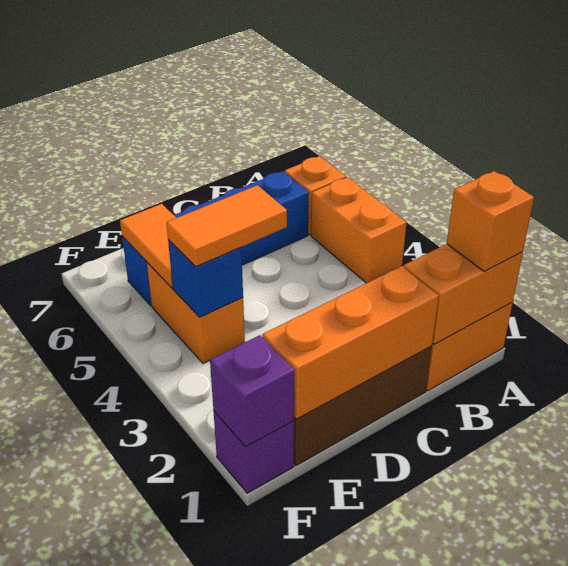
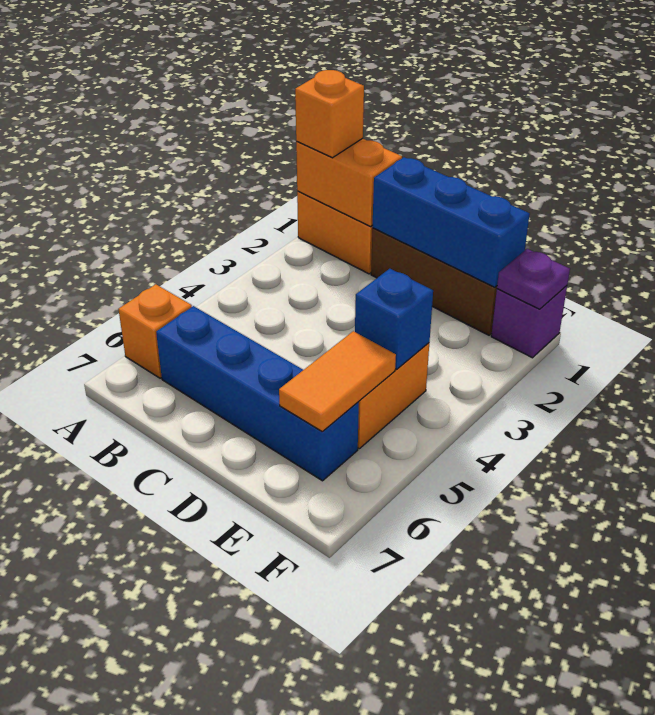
orange 1x2 brick [311,177,407,283] -> none
orange 1x3 brick [262,266,439,419] -> blue 1x3 brick [372,157,530,287]
orange 1x2 tile [166,185,287,267] -> none
purple 1x1 brick [210,335,295,447] -> purple 1x1 plate [497,249,570,309]

